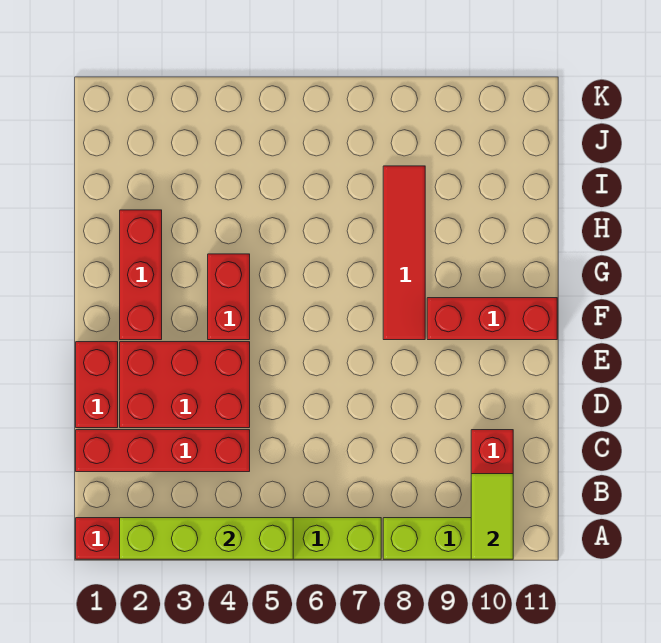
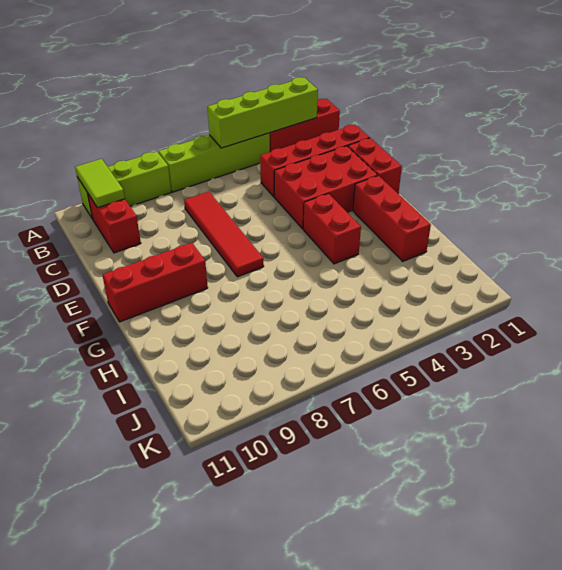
red 1x4 tile [383,166,425,340] -> red 1x4 tile moved to [184,192,264,277]

